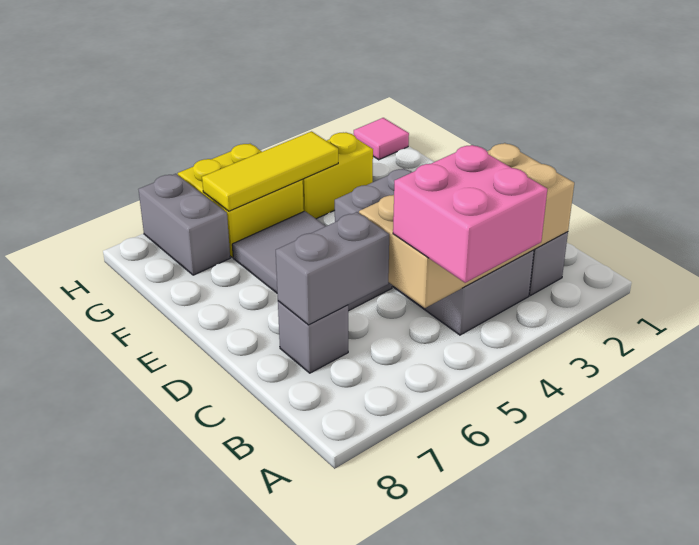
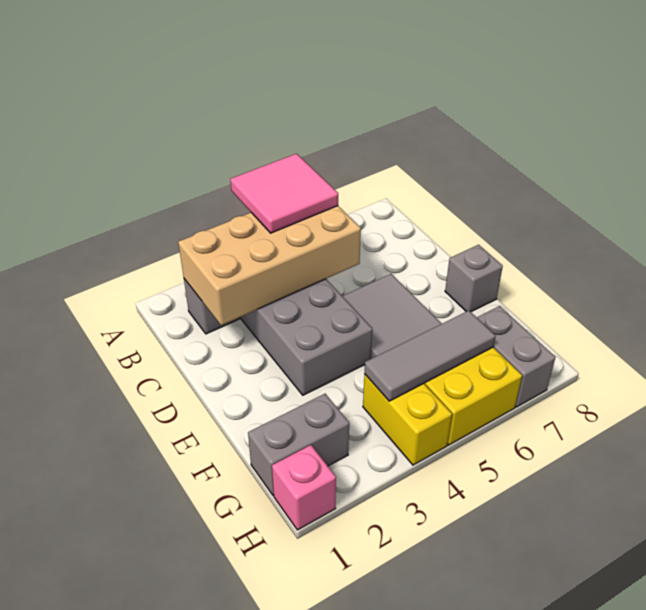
pink 2x2 brick [393,145,547,283] -> pink 2x2 tile [230,154,338,233]
grey 1x2 brick [276,212,389,325] -> grey 1x2 brick moved to [248,394,349,495]
grey 1x1 brick [278,301,348,373] -> grey 1x1 brick moved to [445,245,503,312]
yellow 1x2 brick [302,132,373,219] -> yellow 1x2 brick turned to [363,374,452,465]
yellow 1x3 tile [202,131,338,211] -> grey 1x3 tile [364,311,495,401]
pink 1x1 tile [354,118,409,160] -> pink 1x1 brick [272,445,336,530]

